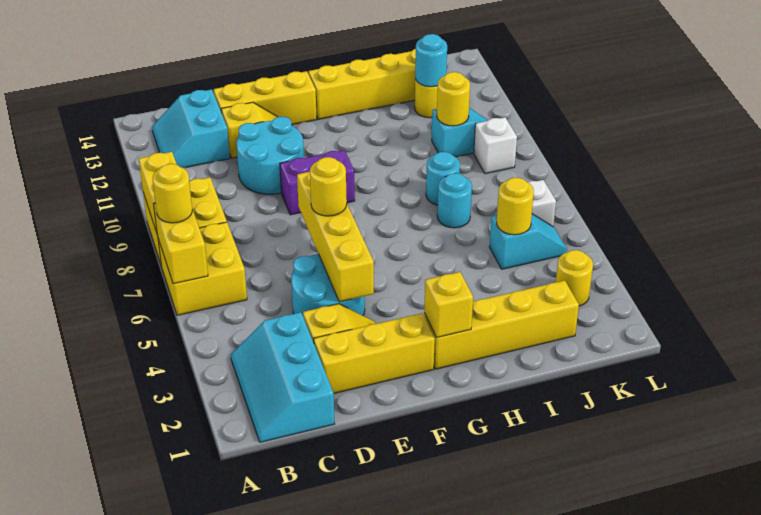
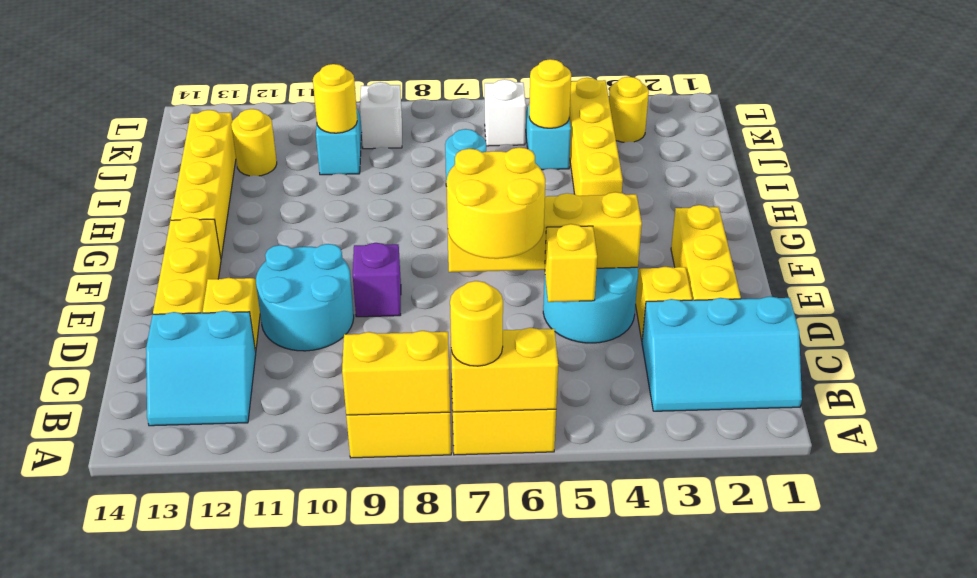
yellow 1x1 round brick [310,157,347,216] -> yellow 2x2 round brick [447,147,545,259]
purple 1x2 brick [280,150,355,215] -> purple 1x1 brick [353,243,401,317]
yellow 1x4 brick [424,280,579,369] -> yellow 1x4 brick moved to [569,78,623,196]
yellow 1x1 brick [424,272,473,338] -> yellow 1x1 brick moved to [545,224,597,302]
cyan 1x1 round brick [426,152,460,205] -> none
cyan 1x1 round brick [415,34,447,87] -> none

